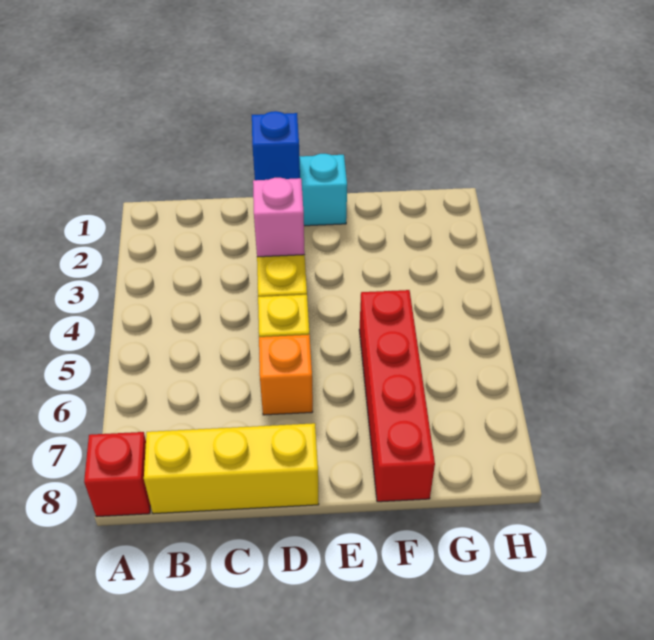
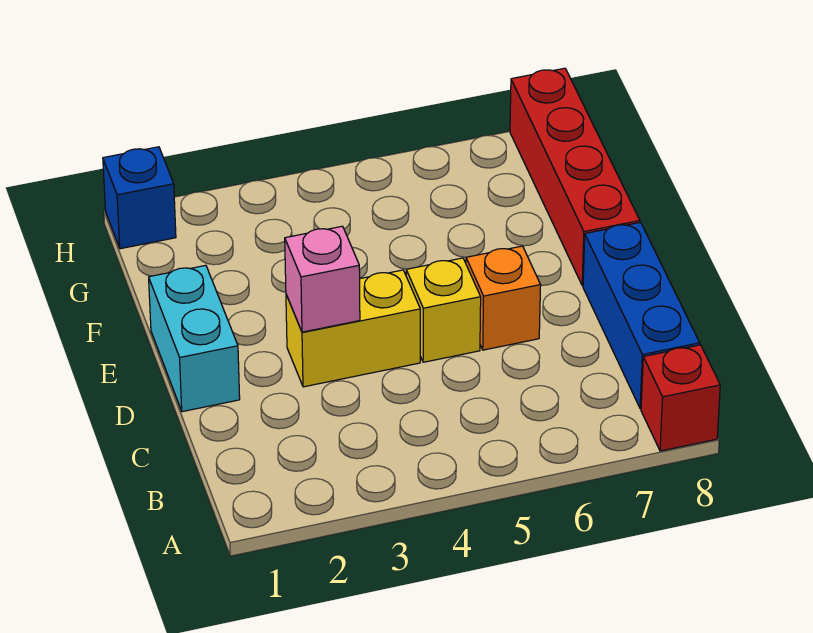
yellow 1x3 brick [144,423,319,514] -> blue 1x3 brick [583,222,700,409]
blue 1x1 brick [252,111,300,180] -> blue 1x1 brick moved to [103,147,176,249]
red 1x4 brick [359,290,435,502] -> red 1x4 brick turned to [510,68,640,286]

